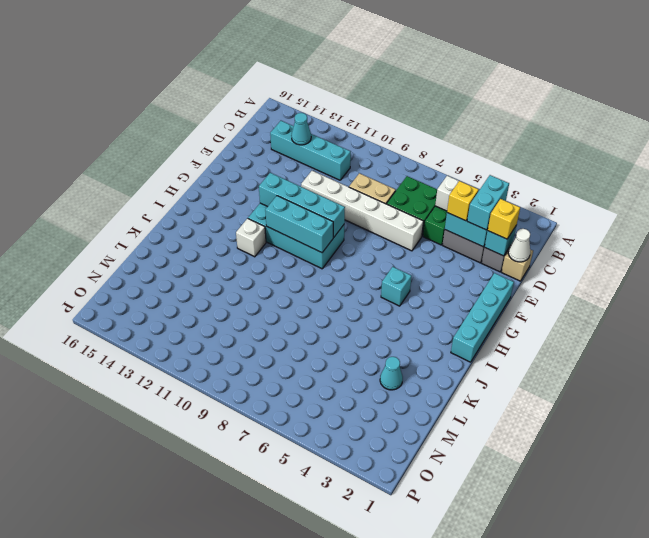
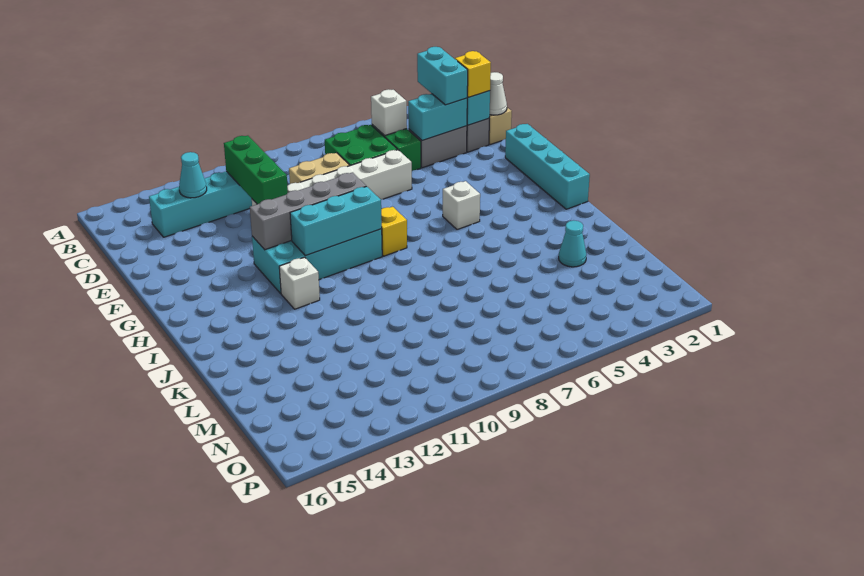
none -> green 1x3 brick [224,136,288,204]
yellow 1x1 brick [447,181,479,221] -> yellow 1x1 brick moved to [381,207,407,256]
cyan 1x4 brick [259,173,345,237] -> grey 1x4 brick [250,172,366,250]
cyan 1x1 brick [381,267,412,306] -> white 1x1 brick [443,181,480,230]

